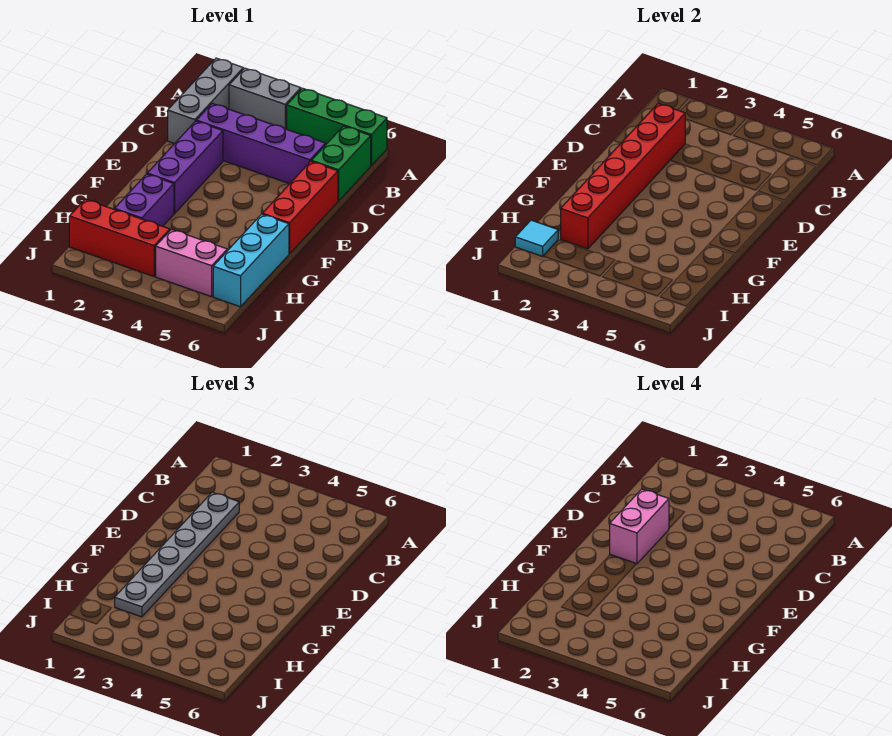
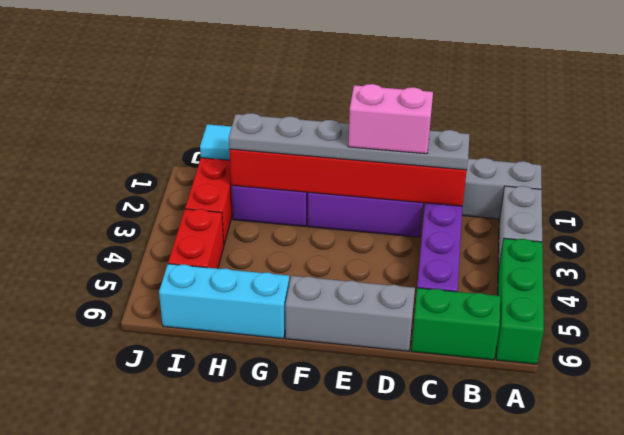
red 1x3 brick [262,161,338,254] -> grey 1x3 brick [285,276,415,351]
pink 1x2 brick [156,229,227,297] -> red 1x2 brick [168,209,224,269]

